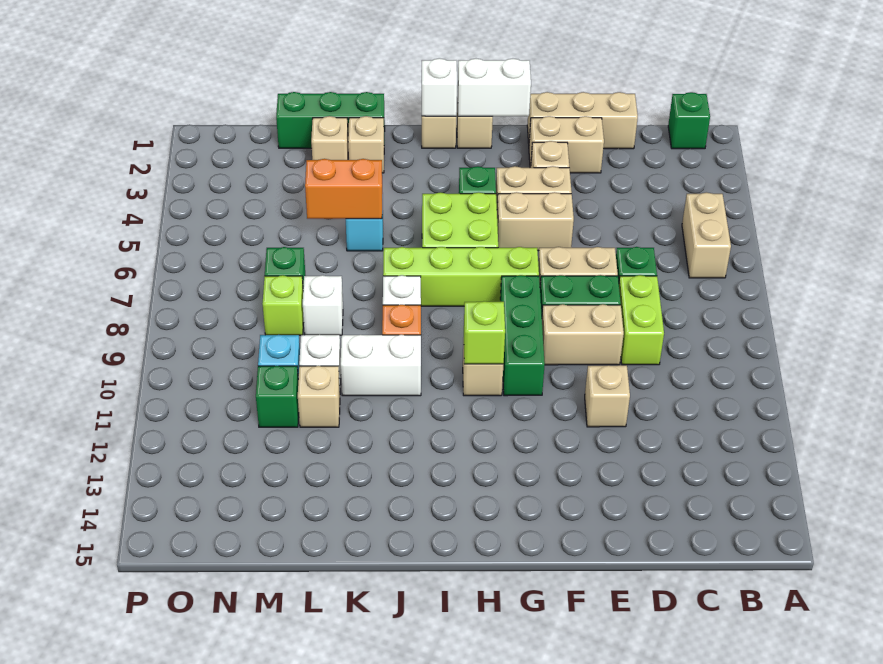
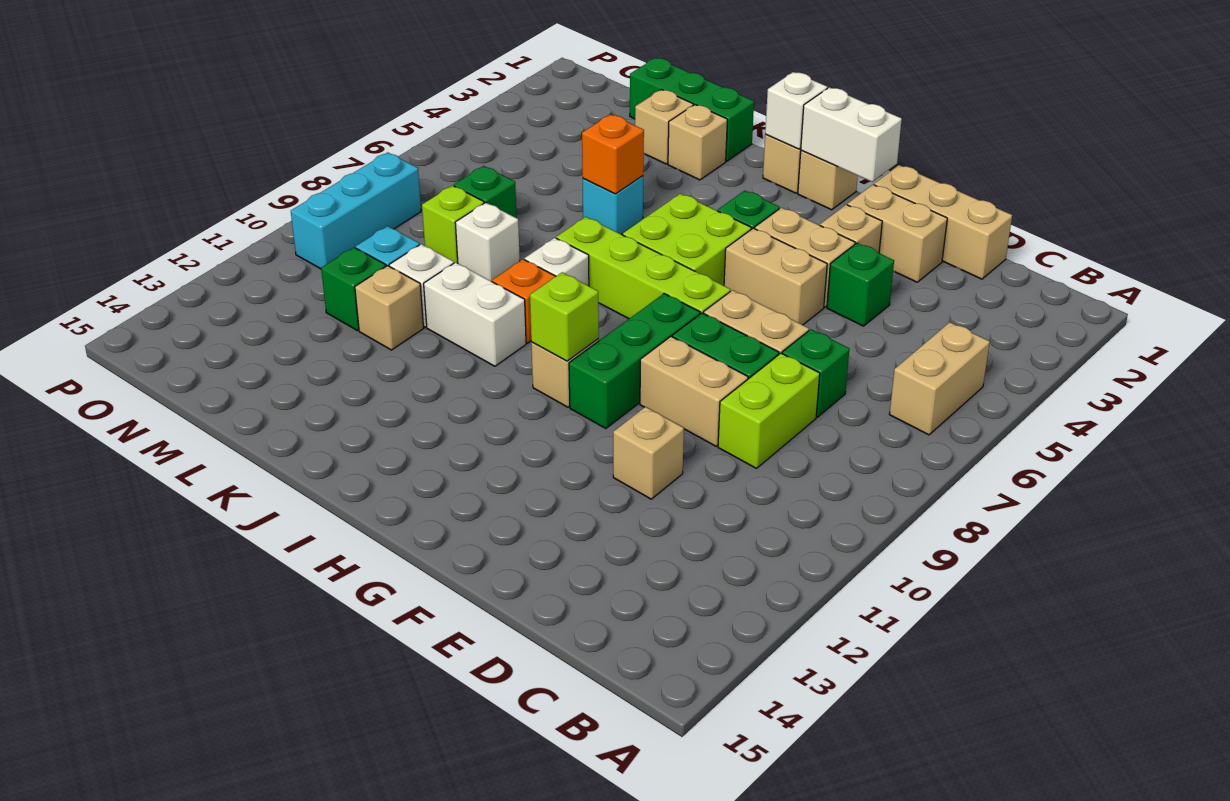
green 1x1 brick [668,92,710,149] -> green 1x1 brick moved to [827,243,894,326]
orange 1x2 brick [305,159,382,219] -> orange 1x1 brick [582,114,644,194]
none -> cyan 1x3 brick [291,152,421,269]

